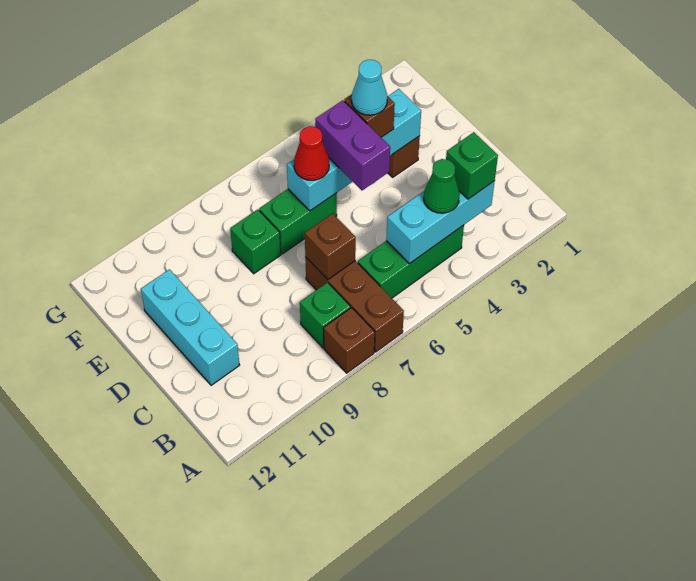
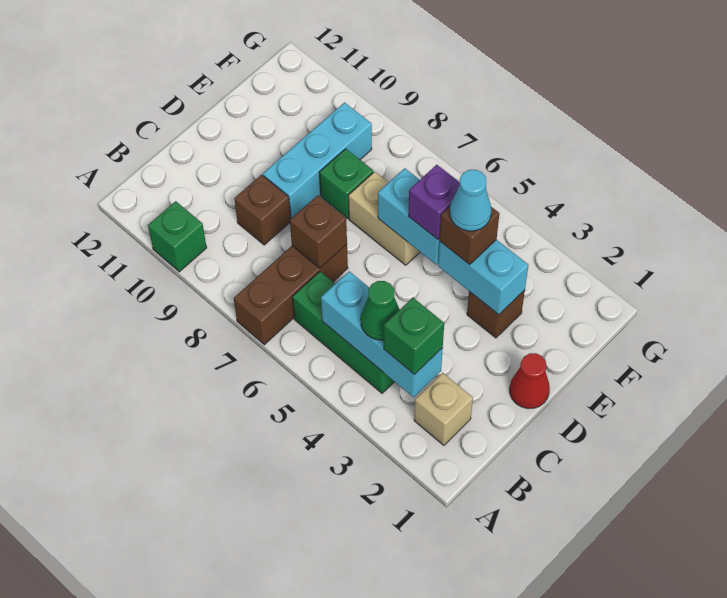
brown 1x1 brick [324,308,375,373] -> brown 1x1 brick moved to [234,175,290,245]
none -> tan 1x1 brick [414,373,473,445]
green 1x1 brick [300,283,350,348] -> green 1x1 brick moved to [148,201,207,272]
cyan 1x3 brick [141,269,239,385] -> cyan 1x3 brick moved to [263,103,372,219]
purple 1x2 brick [315,100,390,190] -> purple 1x1 brick [409,165,460,239]
green 1x2 brick [259,189,337,254] -> tan 1x2 brick [348,172,420,265]
red 1x1 cone [294,126,329,180] -> red 1x1 cone moved to [509,353,550,409]

